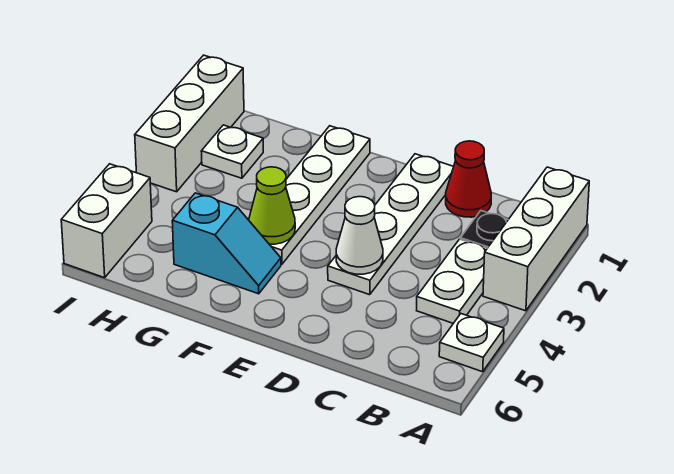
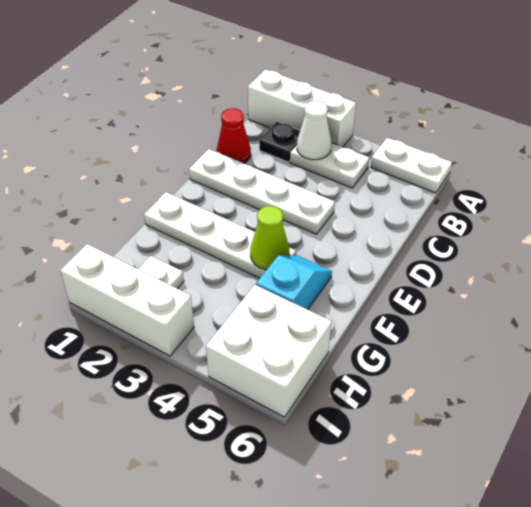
white 1x1 plate [439,314,504,372] -> white 1x2 plate [371,138,452,193]
white 1x1 cone [336,197,383,274] -> white 1x1 cone moved to [297,101,331,160]
white 1x2 brick [61,164,152,278] -> white 2x2 brick [206,285,332,417]

